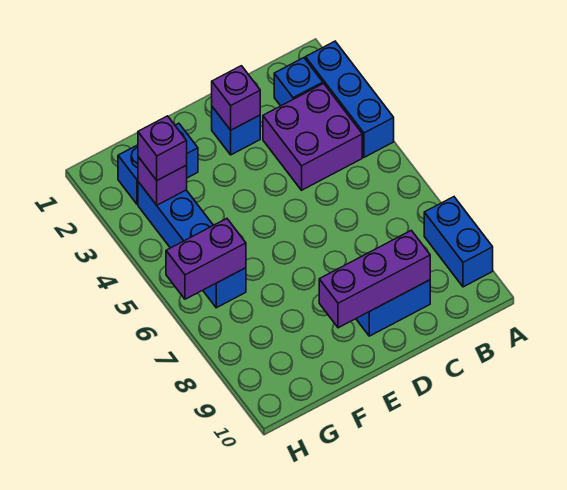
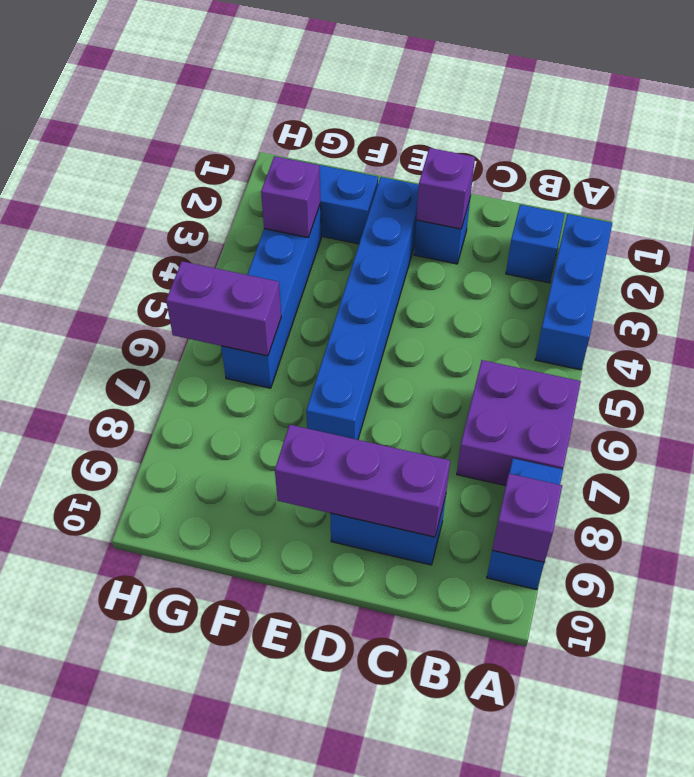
purple 2x2 brick [263,84,362,190] -> purple 2x2 brick moved to [457,360,581,486]
none -> blue 1x6 brick [306,177,419,440]
purple 1x1 brick [138,116,187,180] -> purple 1x1 brick moved to [492,474,562,562]

